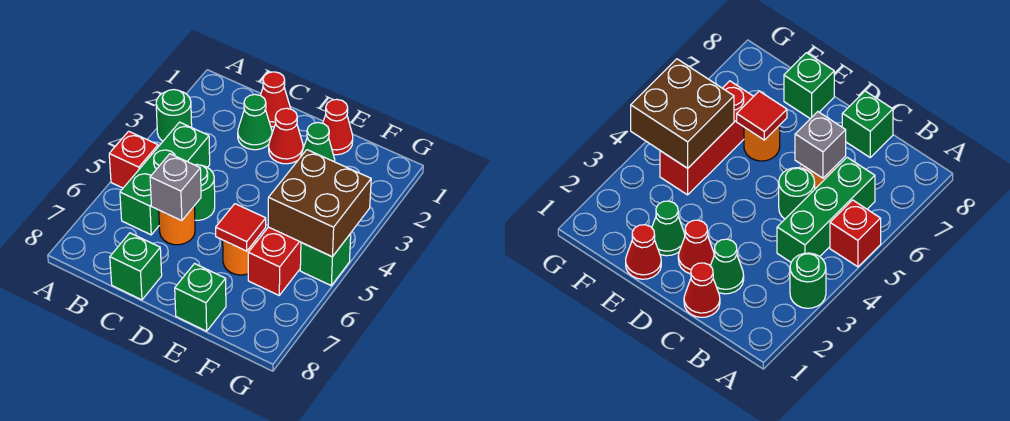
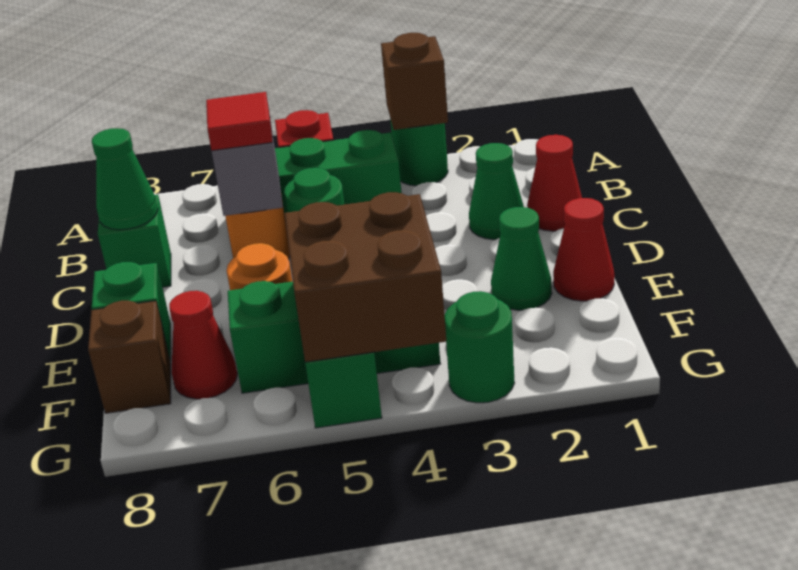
none -> brown 1x1 brick [381,33,448,130]
none -> green 1x1 cone [92,128,158,230]
red 1x1 cone [269,108,303,164] -> red 1x1 cone moved to [169,291,237,399]
red 1x1 tile [216,204,266,251] -> red 1x1 tile moved to [206,92,273,151]
red 1x3 brick [248,227,301,295] -> green 1x3 brick [228,281,440,393]
none -> brown 1x1 brick [88,301,171,413]
none -> green 1x1 round brick [444,291,514,403]

